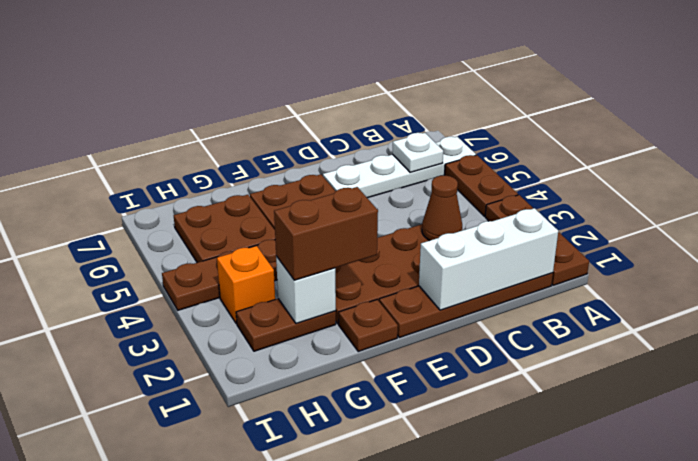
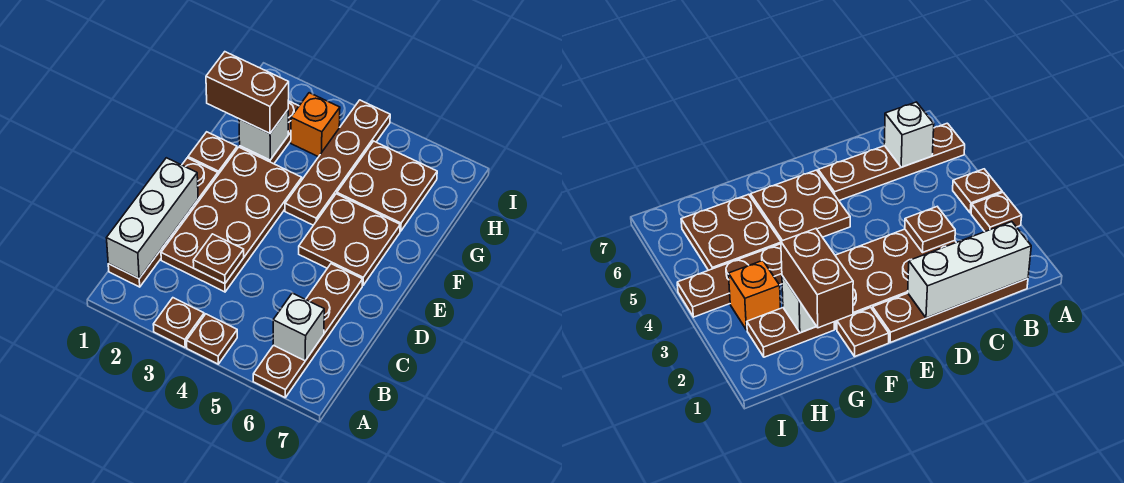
brown 1x3 plate [485,195,589,285] -> brown 1x1 plate [153,298,204,347]
brown 1x2 plate [445,155,518,216] -> brown 1x1 plate [187,314,237,364]
white 1x4 plate [323,137,476,198] -> brown 1x4 plate [253,264,362,397]
white 1x1 plate [392,133,443,173] -> white 1x1 brick [273,293,324,361]
brown 1x1 cone [422,175,462,241] -> brown 1x1 plate [193,234,244,284]
brown 1x2 brick [274,187,378,280] -> brown 1x2 brick turned to [206,52,289,133]

